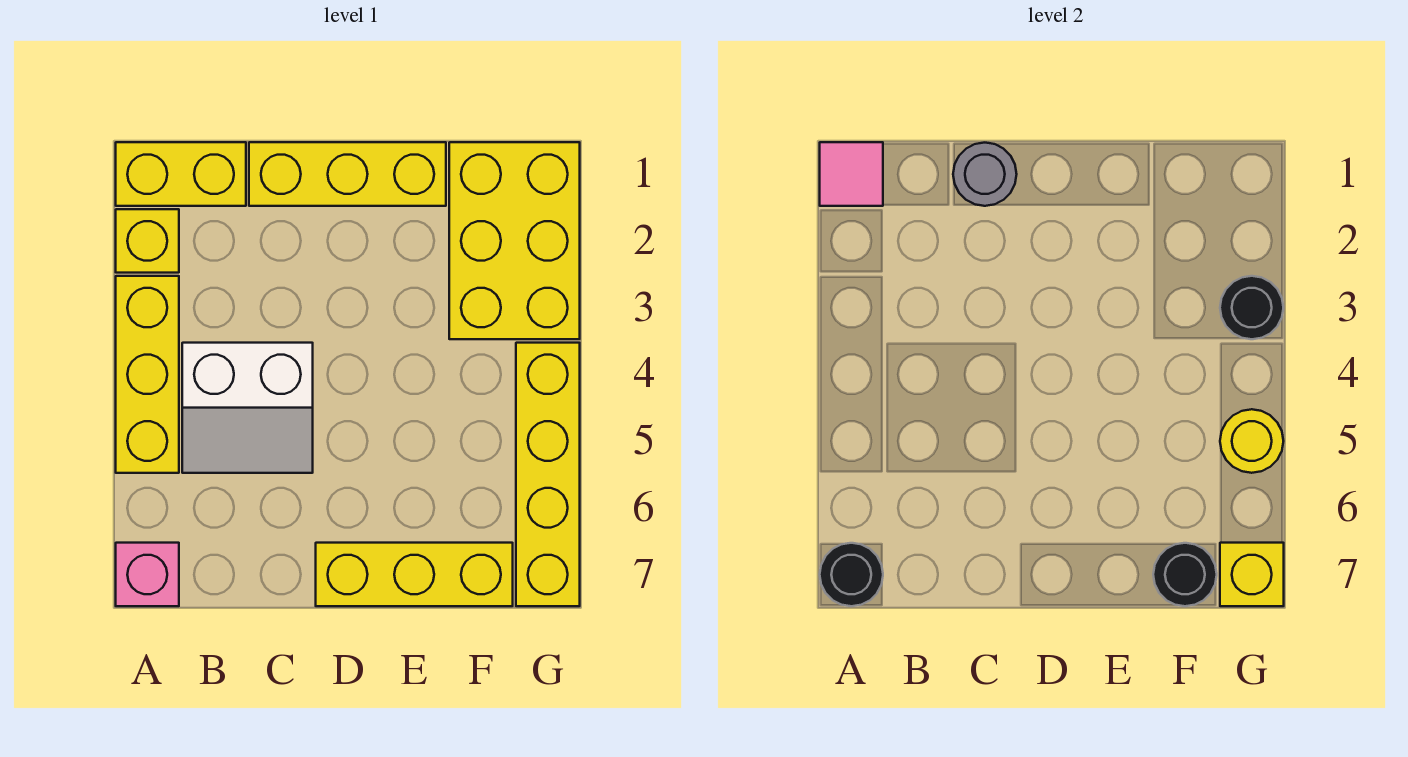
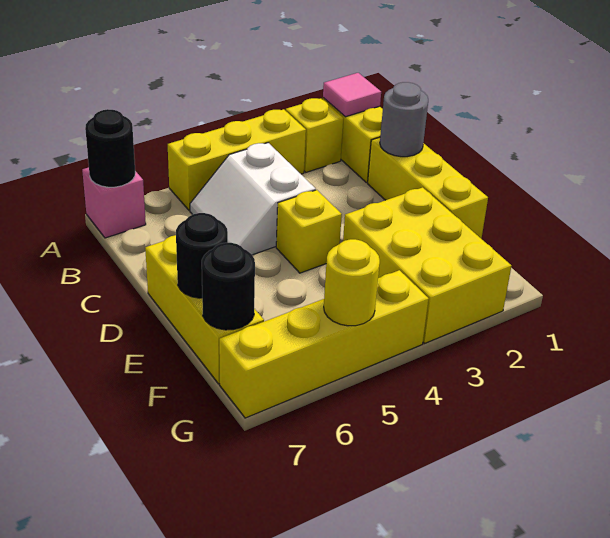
yellow 2x3 brick [449,142,580,339] -> yellow 2x3 brick turned to [343,187,511,343]
black 1x1 round brick [1220,276,1283,339] -> black 1x1 round brick moved to [176,213,228,298]
yellow 1x1 brick [1220,543,1284,606] -> yellow 1x1 brick moved to [276,190,342,273]

